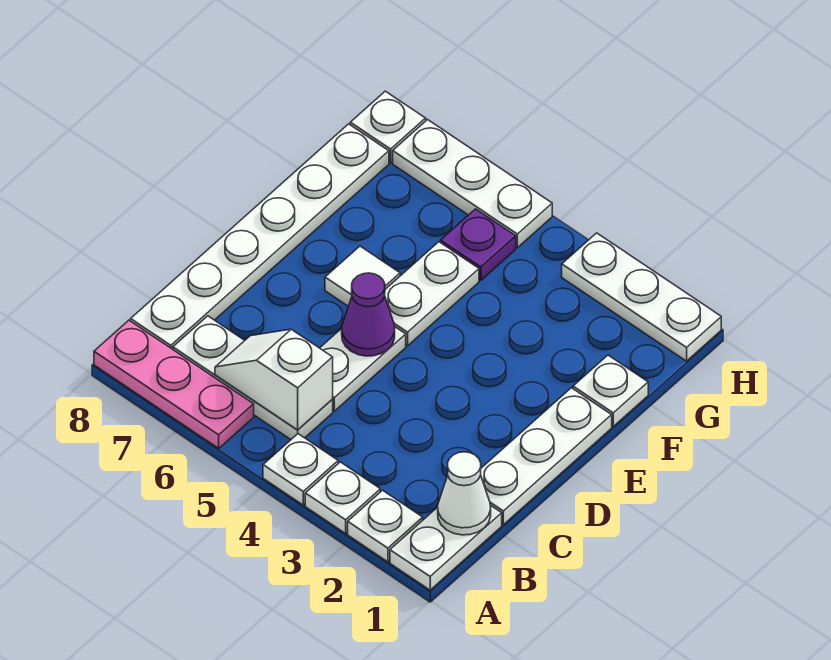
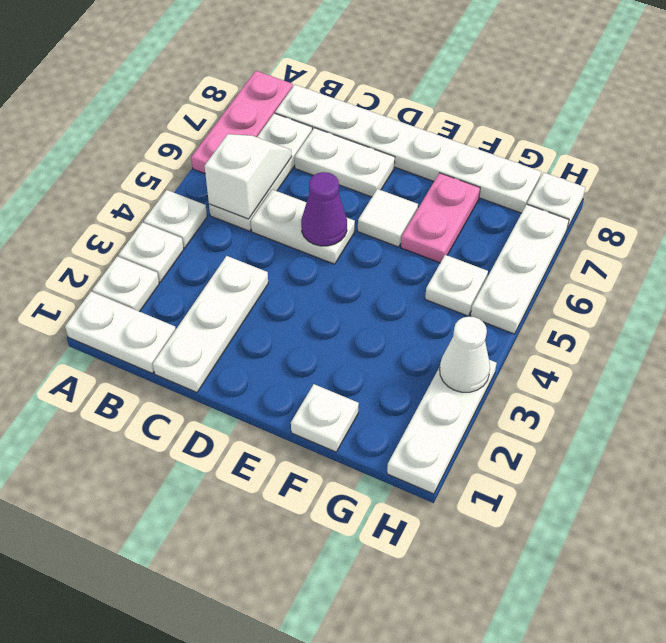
white 1x1 cone [438,452,491,535] -> white 1x1 cone moved to [440,316,490,392]
white 1x3 plate [481,388,612,525] -> white 1x3 plate turned to [153,256,268,392]
white 1x2 plate [385,242,479,346] -> white 1x2 plate moved to [295,128,395,197]
none -> pink 1x2 plate [401,173,480,263]
purple 1x1 plate [441,209,516,281] -> white 1x1 plate [425,255,488,316]

